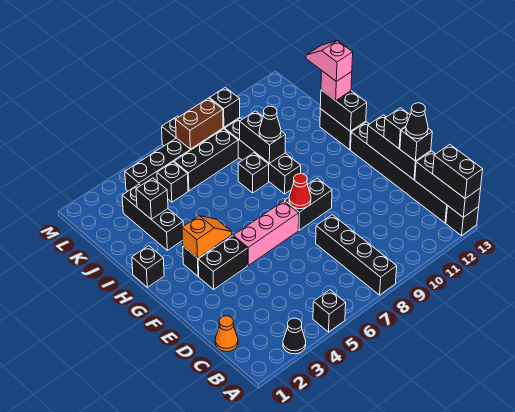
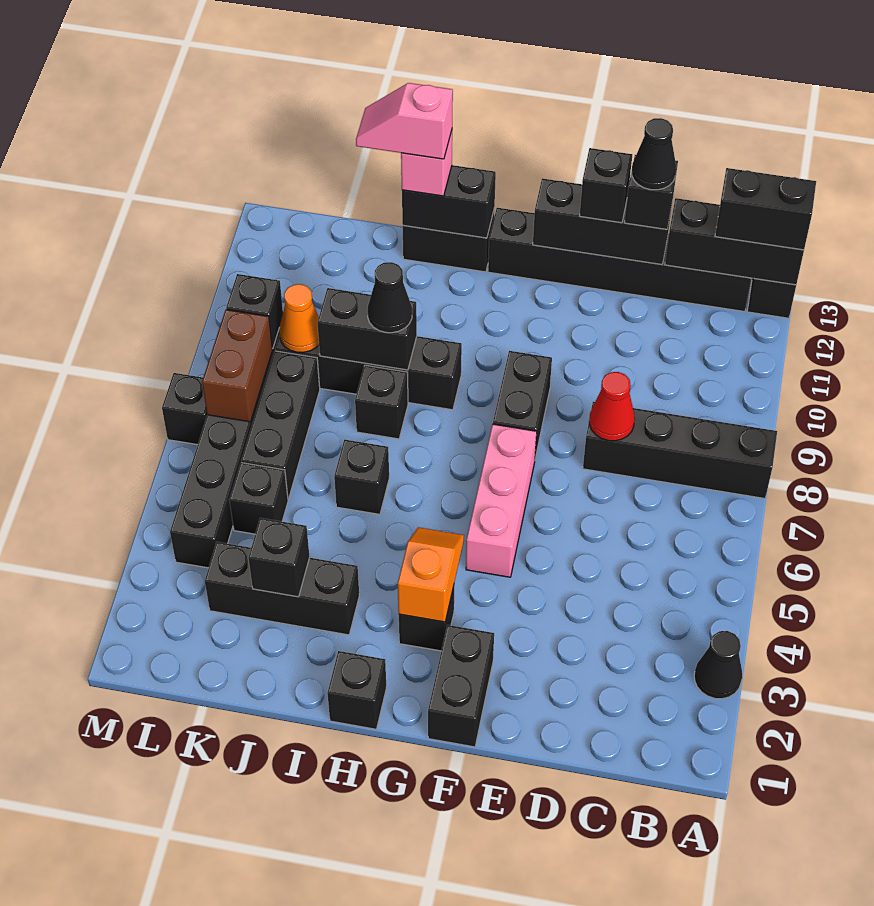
black 1x1 brick [313,290,346,332] -> black 1x1 brick moved to [334,440,389,514]
orange 1x1 cone [215,316,238,352] -> orange 1x1 cone moved to [279,284,319,352]
black 1x2 brick [198,236,247,289] -> black 1x2 brick moved to [428,625,494,747]
red 1x1 cone [289,174,311,209] -> red 1x1 cone moved to [589,372,635,441]

